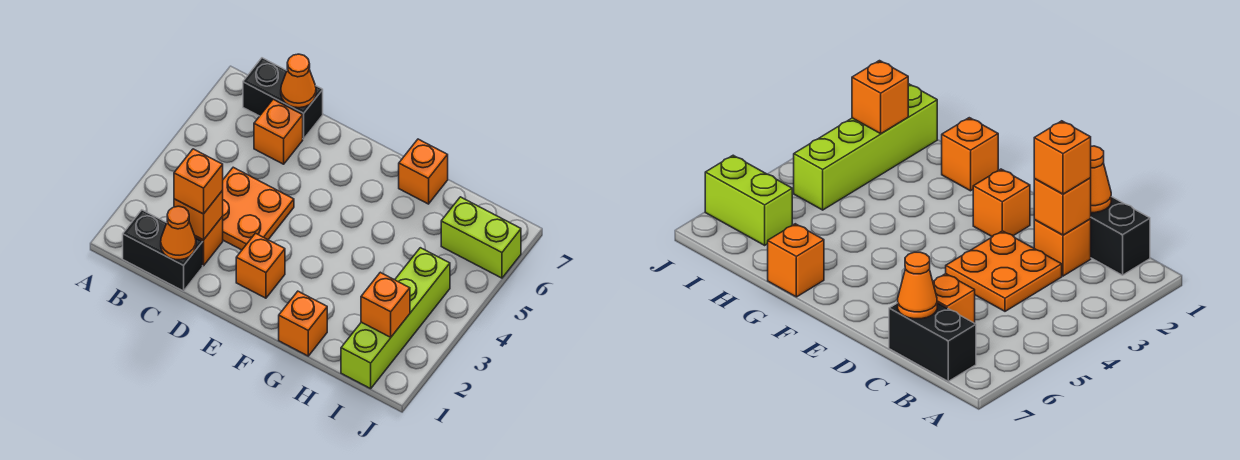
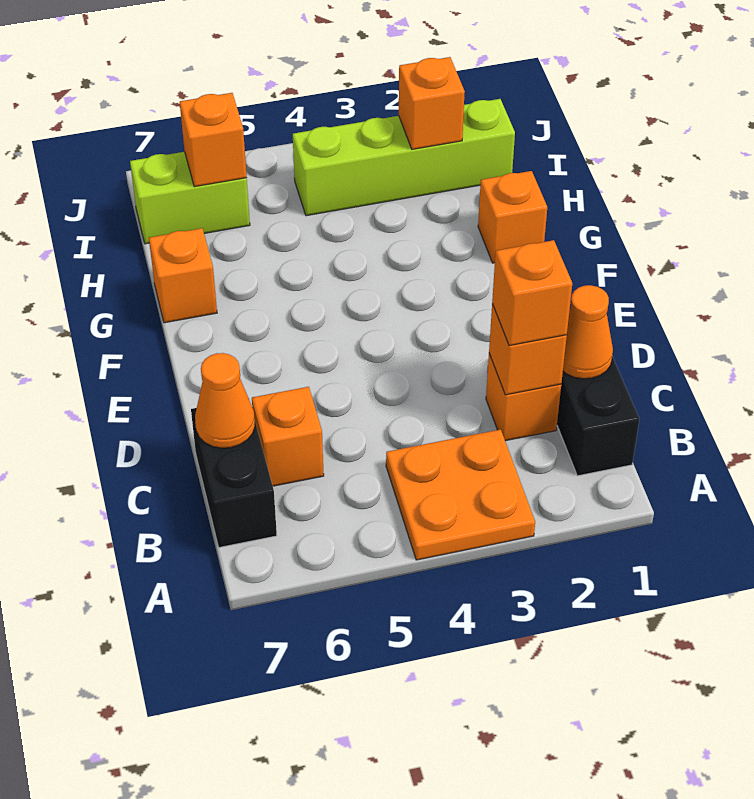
orange 2x2 plate [222,167,294,250] -> orange 2x2 plate moved to [386,429,535,560]
orange 1x1 brick [236,233,285,298] -> orange 1x1 brick moved to [180,93,247,187]
lime 1x2 brick [441,197,521,278] -> lime 1x2 brick turned to [130,152,250,244]

